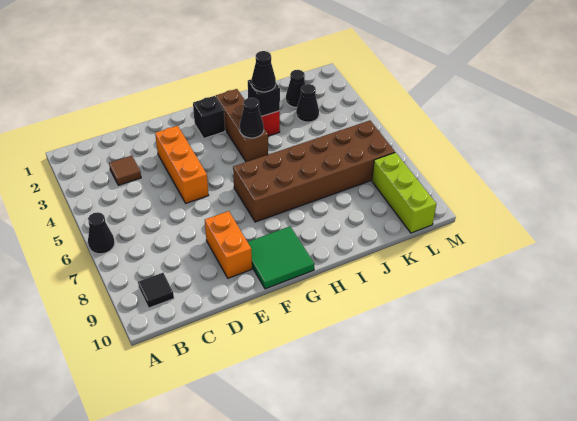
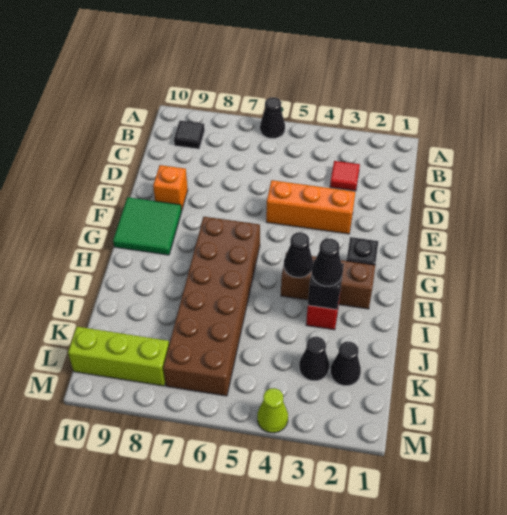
brown 1x1 tile [109,156,141,185] -> red 1x1 tile [330,161,360,191]
orange 1x2 brick [205,211,252,278] -> orange 1x1 brick [153,165,188,210]
none -> lime 1x1 cone [257,388,288,433]

